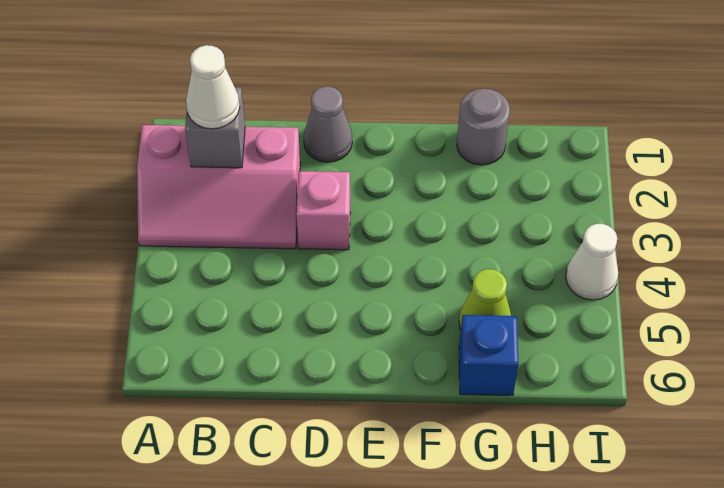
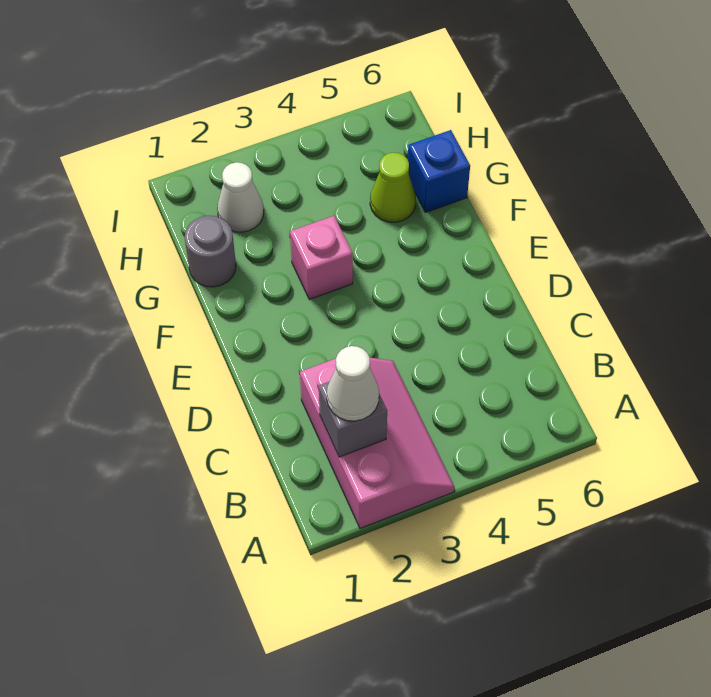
grey 1x1 cone [304,87,352,162] -> none
pink 1x1 brick [296,171,350,250] -> pink 1x1 brick moved to [290,216,353,299]
white 1x1 cone [566,224,618,300] -> white 1x1 cone moved to [217,162,264,232]

